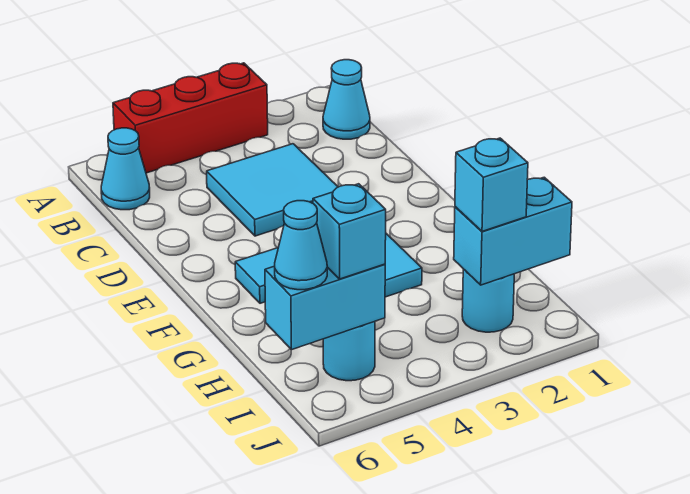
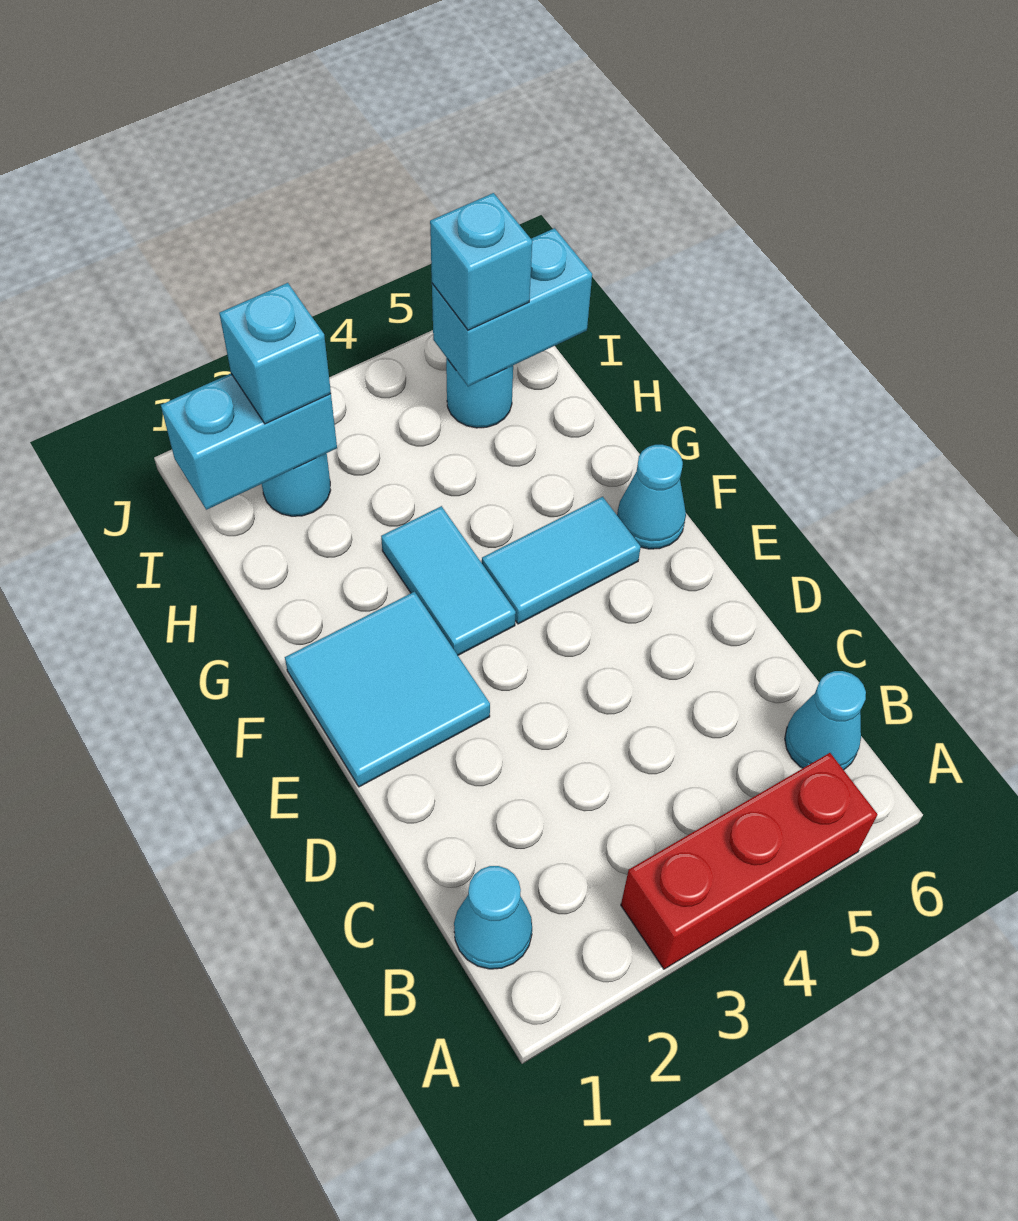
cyan 2x2 tile [207,144,338,236] -> cyan 2x2 tile moved to [285,592,490,787]
cyan 1x1 cone [275,201,327,290] -> cyan 1x1 cone moved to [617,445,686,549]

